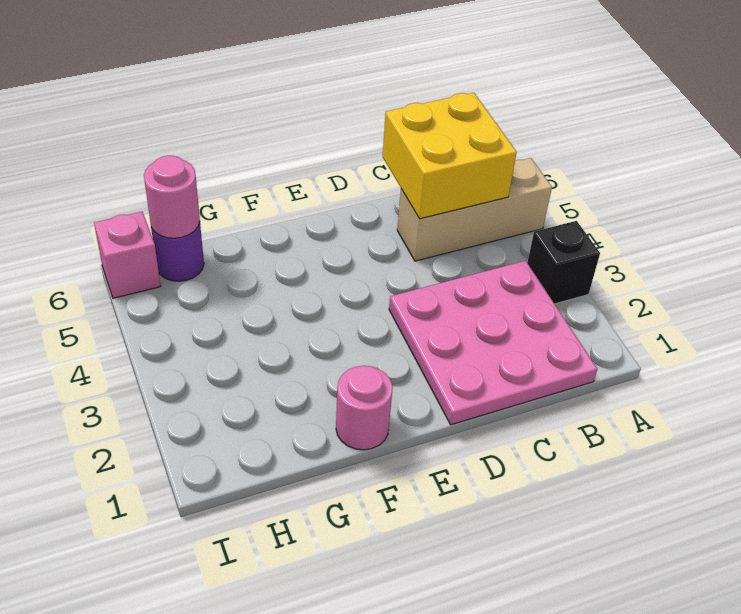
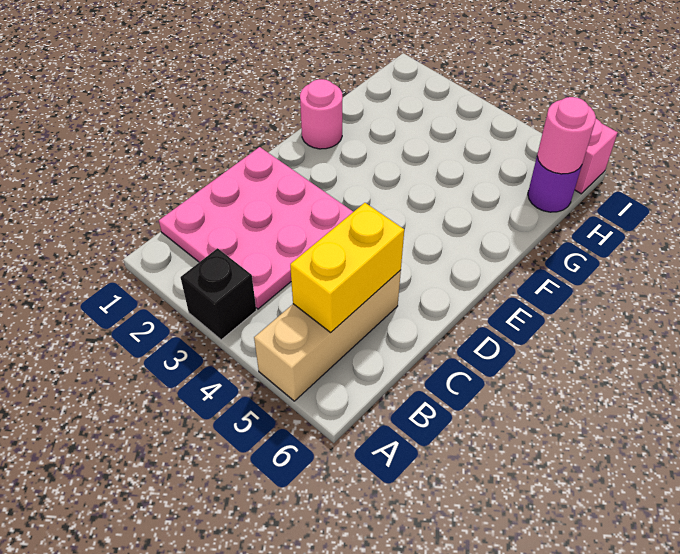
yellow 2x2 brick [383,93,517,219] -> yellow 1x2 brick [290,203,404,332]

